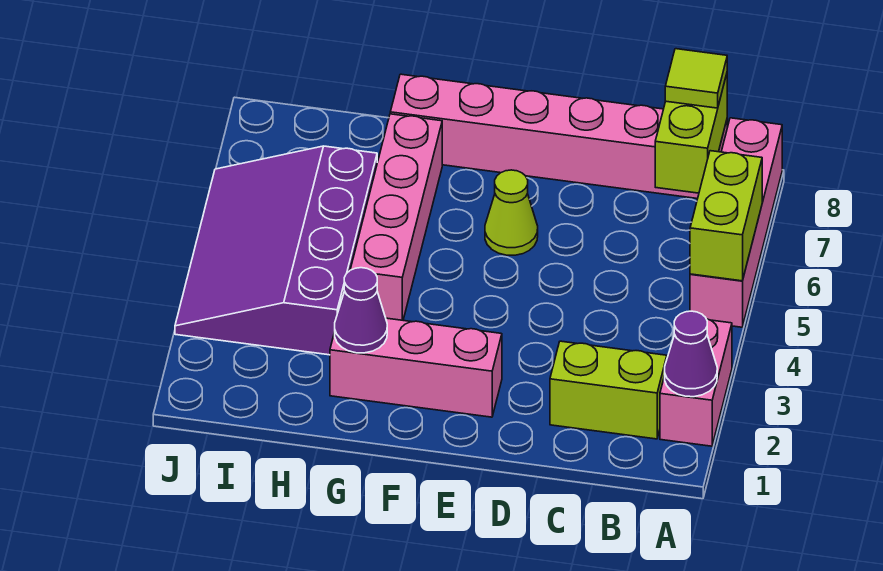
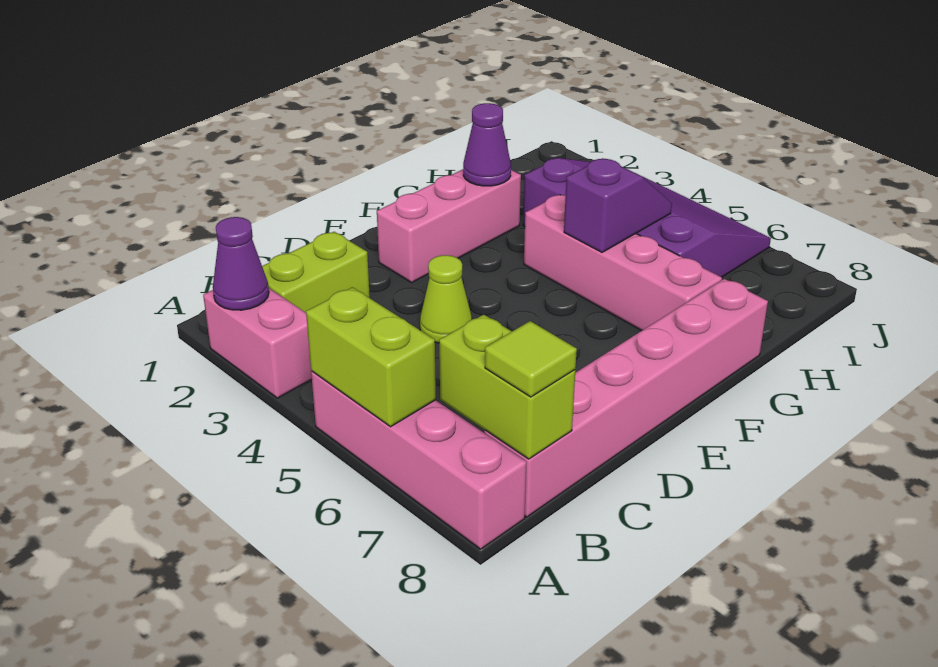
lime 1x1 cone [485,170,538,255] -> lime 1x1 cone moved to [420,255,472,343]
none -> purple 1x2 slope [564,158,672,252]

